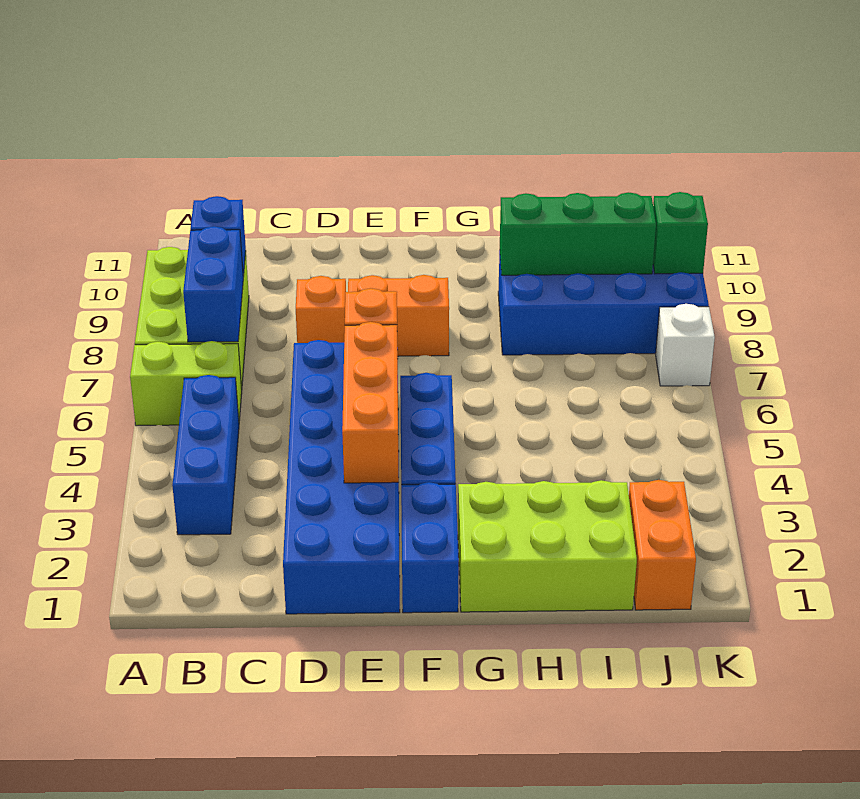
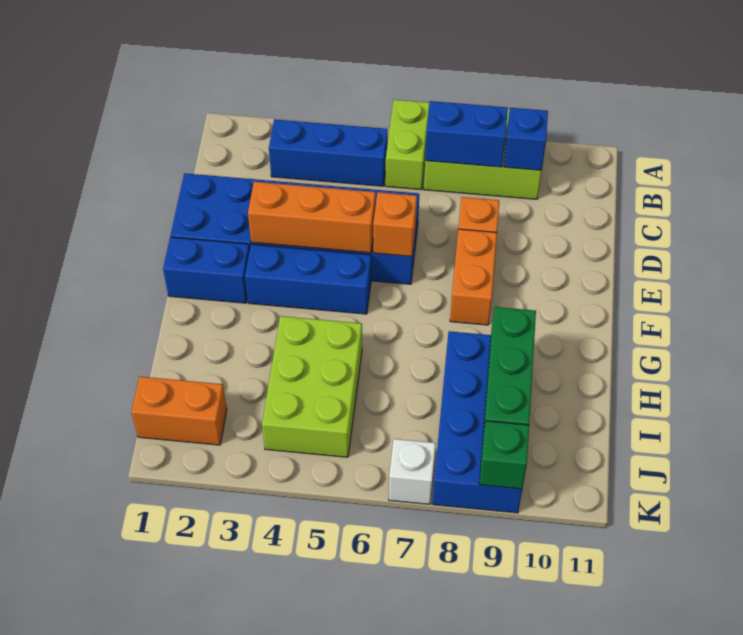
lime 2x3 brick [458,480,637,612] -> lime 2x3 brick moved to [262,316,362,457]

